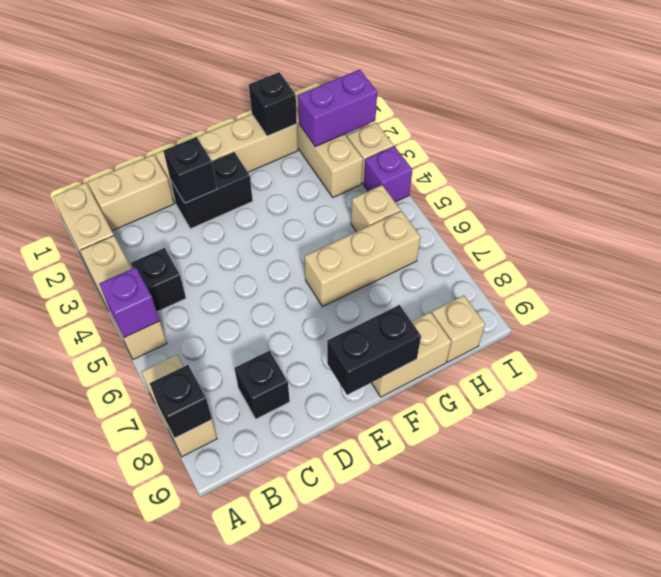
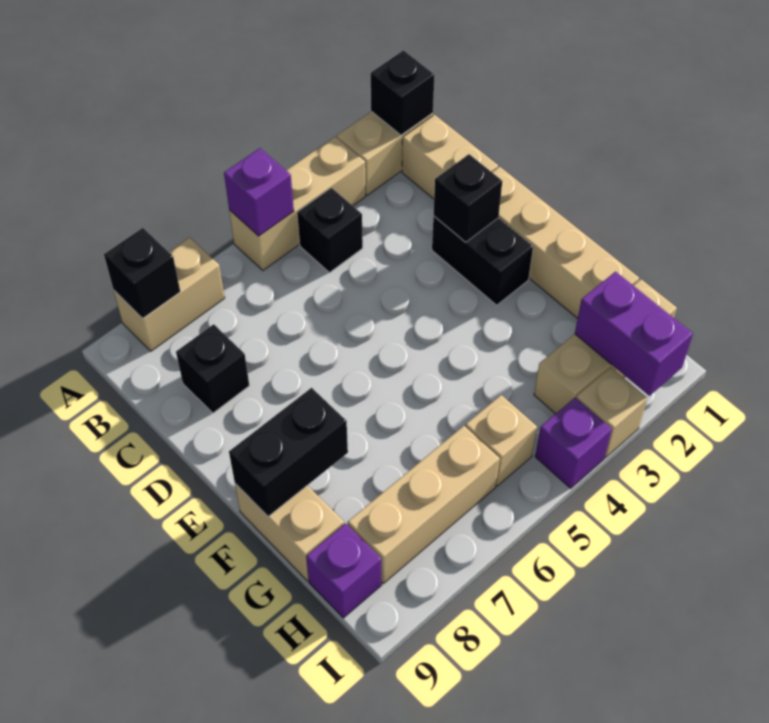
black 1x2 brick [327,305,421,395] -> black 1x2 brick turned to [229,388,348,517]
tan 1x3 brick [304,211,420,307] -> tan 1x3 brick turned to [348,426,500,584]
black 1x1 brick [249,72,297,136] -> black 1x1 brick moved to [371,50,434,135]
tan 1x1 brick [432,295,485,362] -> purple 1x1 brick [306,523,382,618]

